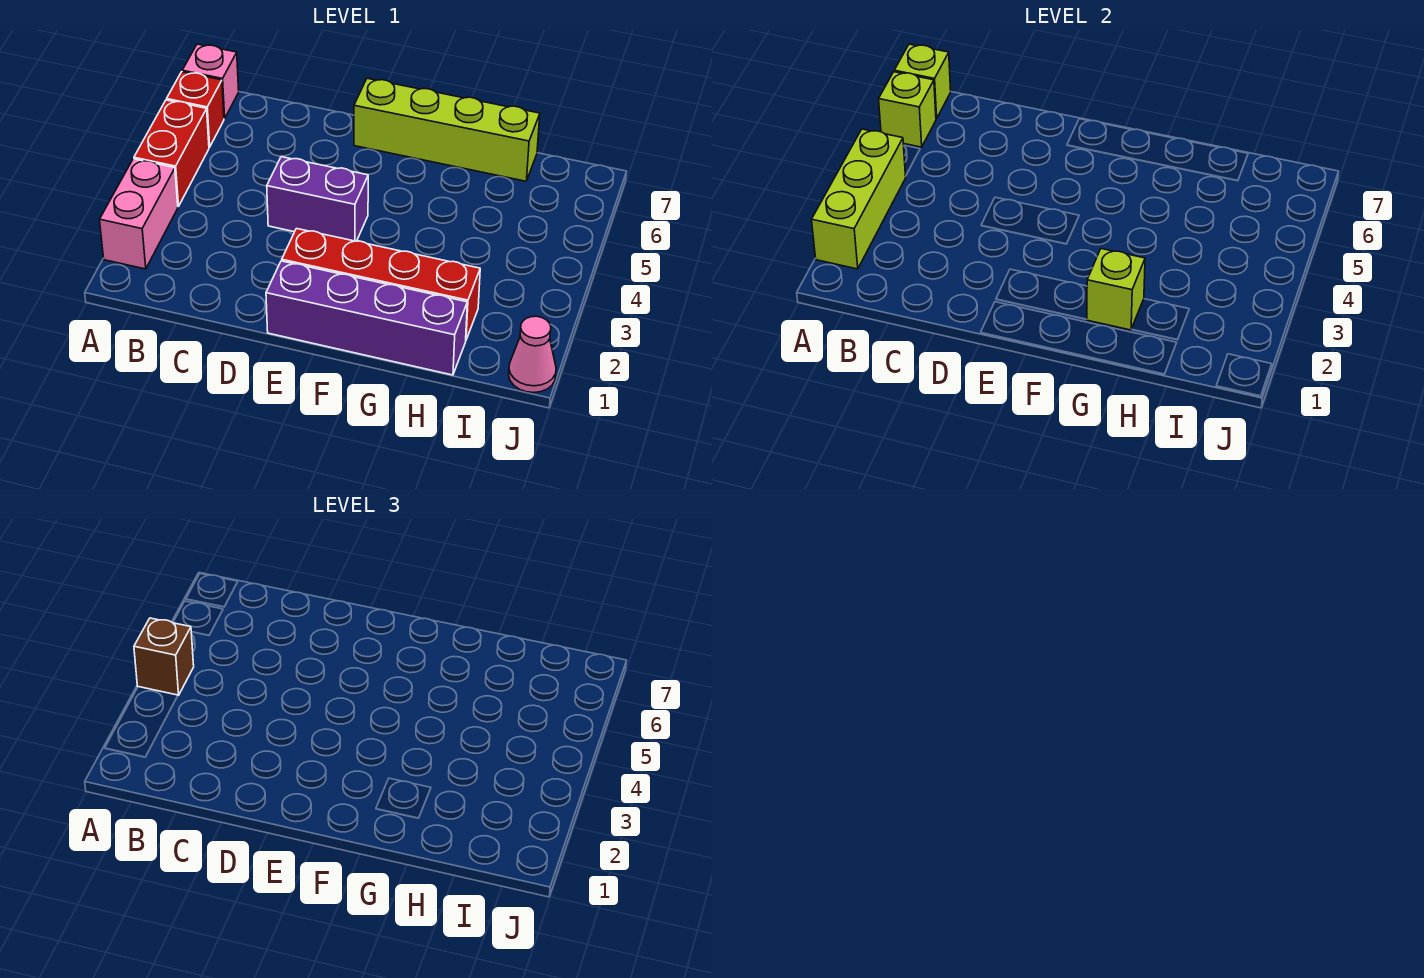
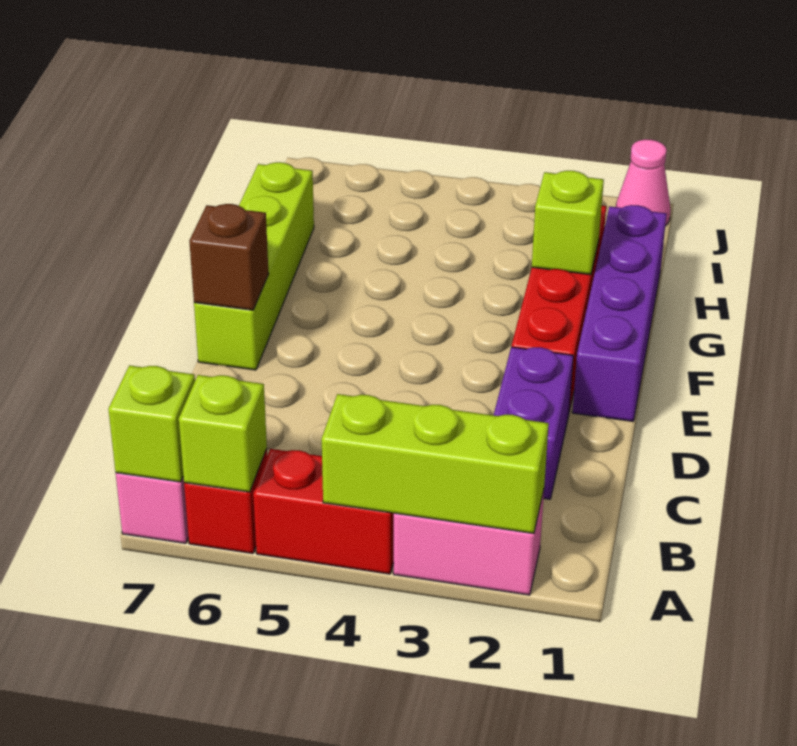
brown 1x1 brick [134,618,194,696] -> brown 1x1 brick moved to [189,204,269,310]
purple 1x2 brick [267,157,368,241] -> purple 1x2 brick moved to [494,347,573,499]

